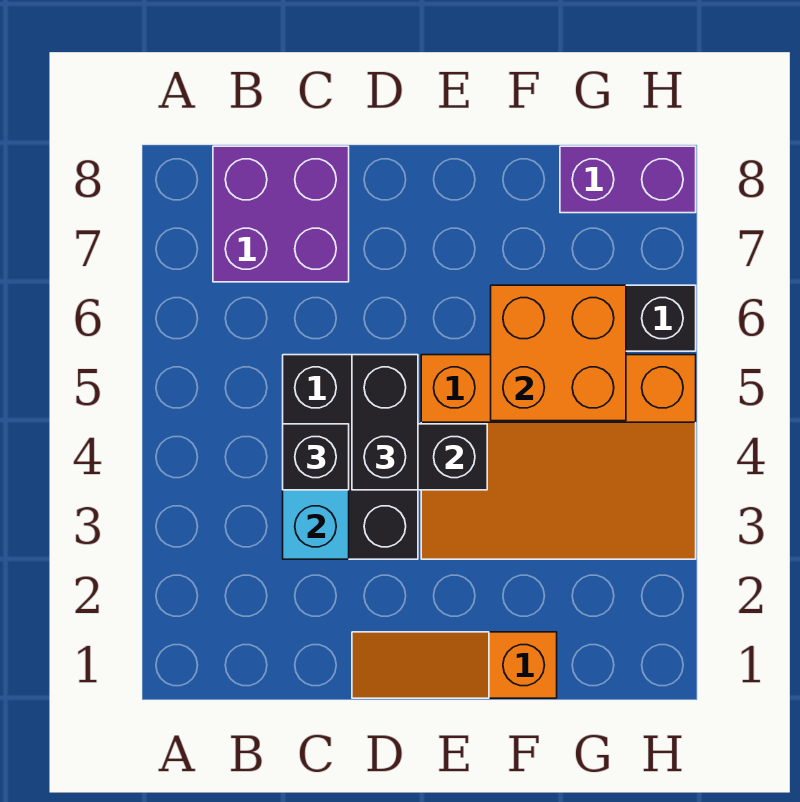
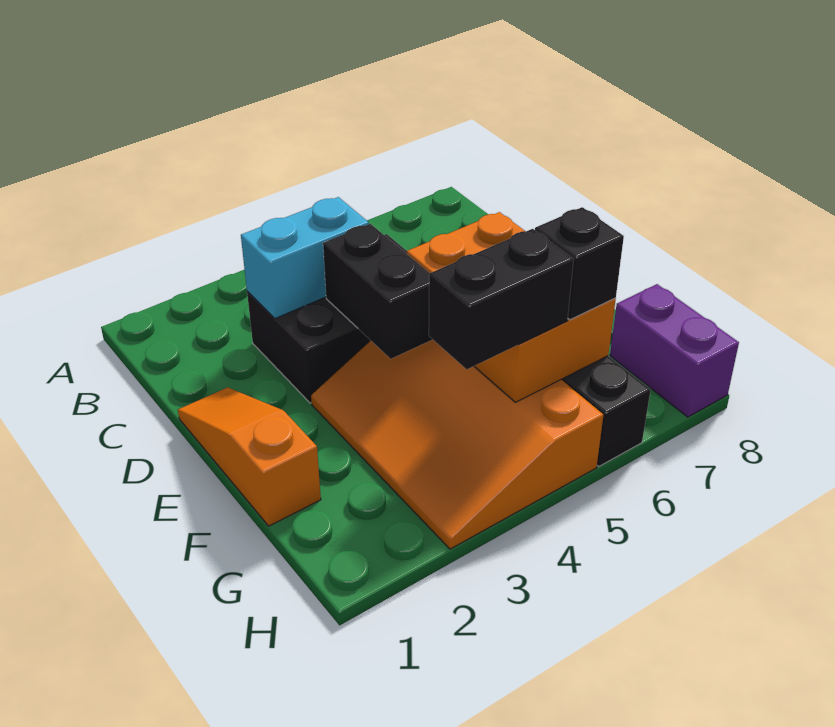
purple 2x2 brick [213,146,349,282] -> none
black 1x1 brick [283,424,349,490] -> black 1x1 brick moved to [535,207,624,320]
black 1x2 brick [352,355,418,490] -> black 1x2 brick moved to [429,229,574,369]
orange 2x2 brick [491,285,626,421] -> orange 2x3 brick [407,212,616,402]

